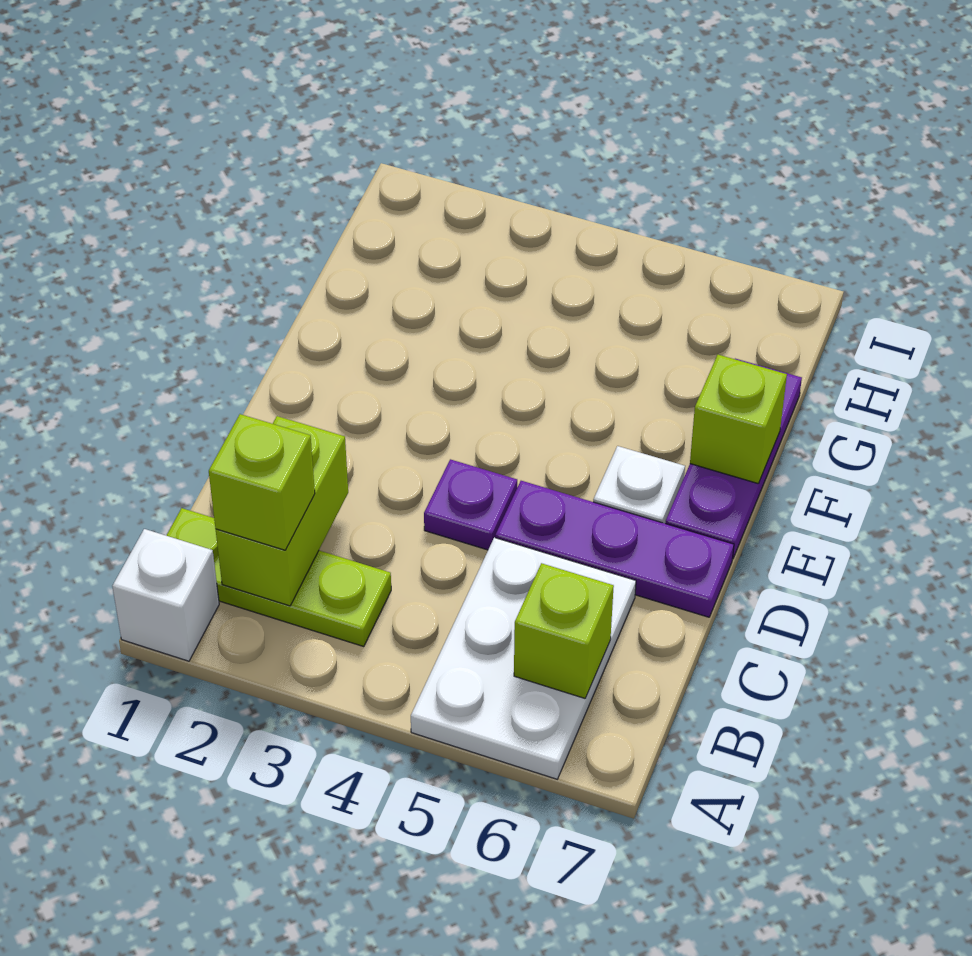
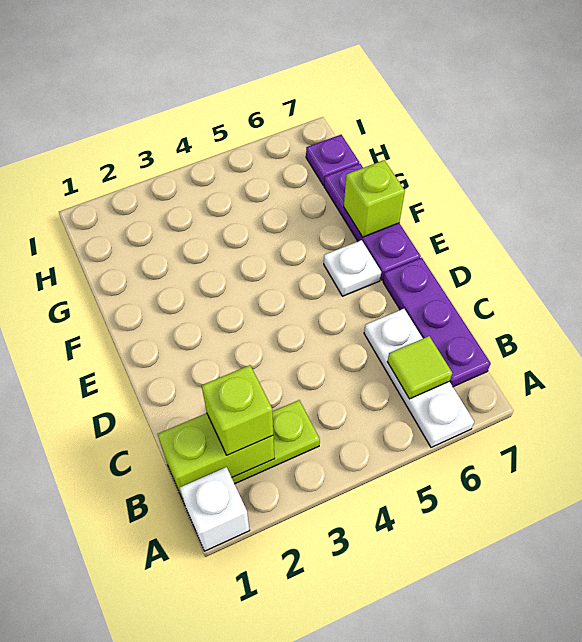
white 2x3 plate [411,538,636,779] -> white 1x3 plate [364,309,474,447]
lime 1x2 brick [216,416,348,606] -> lime 1x2 brick turned to [158,413,274,498]
lime 1x1 brick [514,563,614,698] -> lime 1x1 tile [387,336,452,399]
purple 1x1 plate [424,459,517,550] -> purple 1x1 plate moved to [306,135,359,185]
purple 1x3 plate [495,481,734,617] -> purple 1x3 plate turned to [383,258,491,387]

